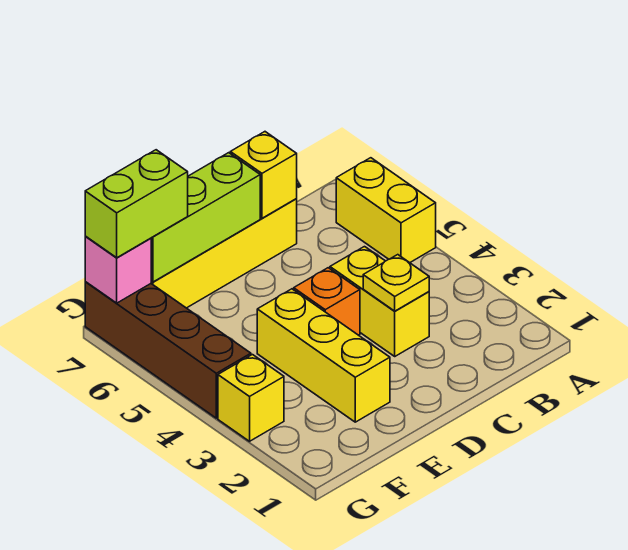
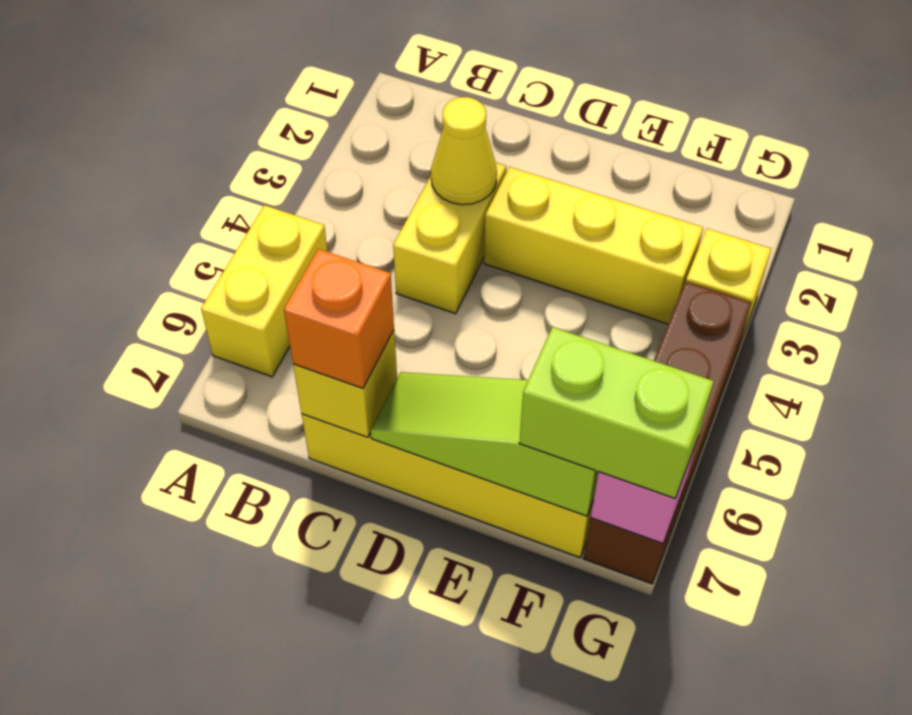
yellow 1x1 plate [363,255,429,311] -> yellow 1x1 cone [431,97,497,205]
orange 1x1 brick [294,268,360,335] -> orange 1x1 brick moved to [284,249,394,388]
lime 1x3 brick [151,153,260,282] -> lime 1x3 slope [371,372,598,516]
yellow 1x3 brick [257,289,390,422] -> yellow 1x3 brick turned to [484,167,703,324]

